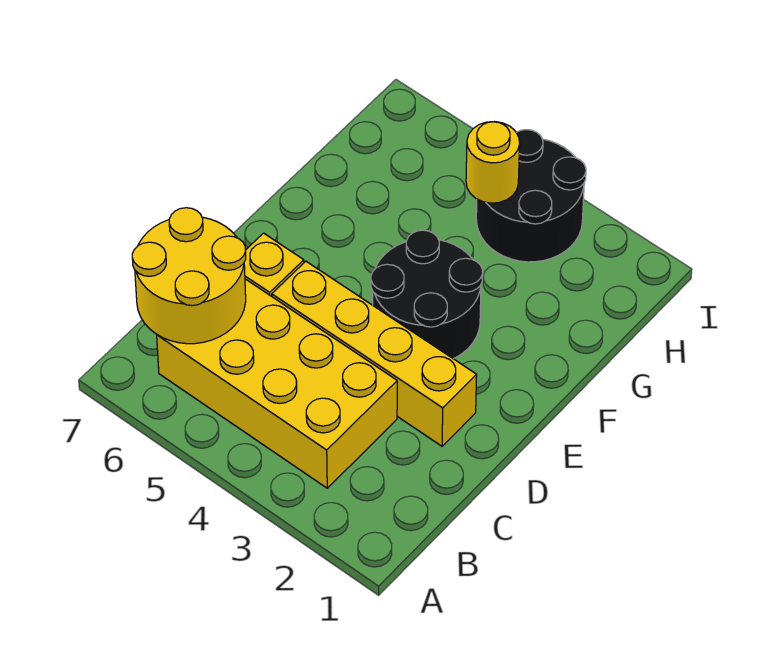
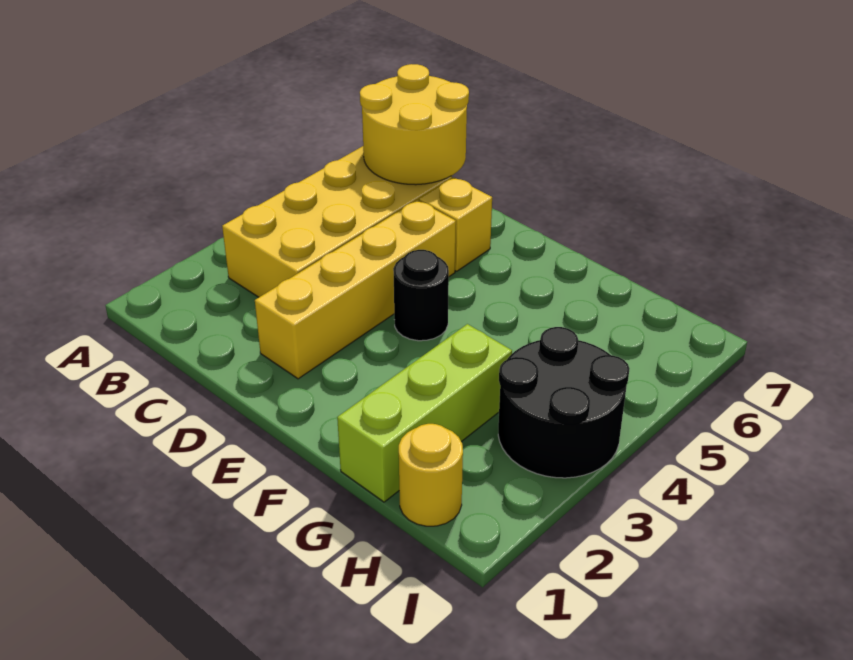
black 2x2 round brick [371,230,483,359] -> black 1x1 round brick [393,250,449,341]
none -> lime 1x3 brick [337,324,512,502]
yellow 1x1 round brick [466,122,520,203] -> yellow 1x1 round brick moved to [399,424,463,526]

